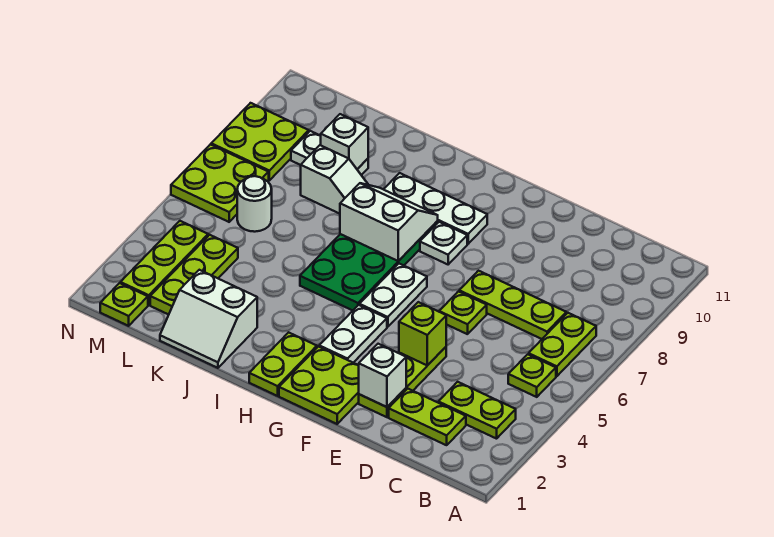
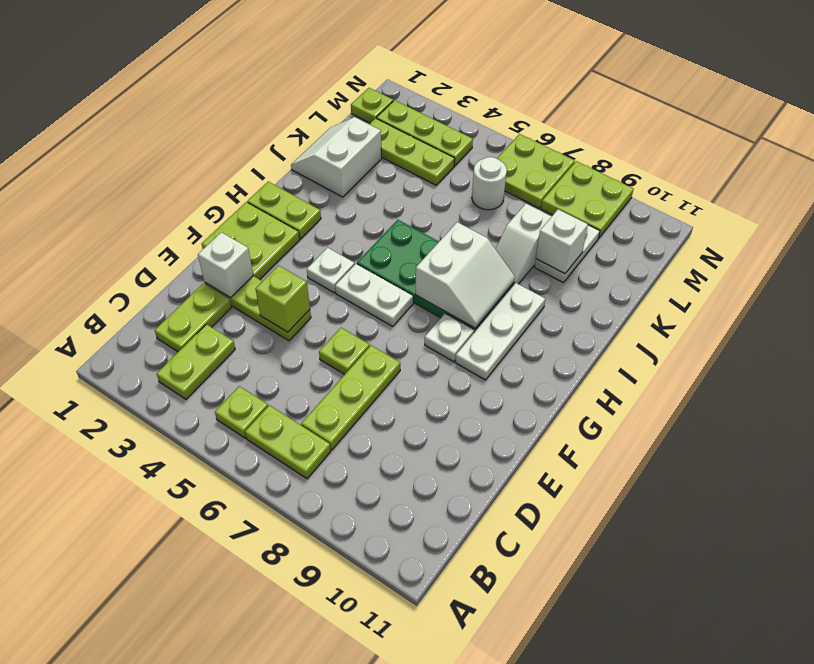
white 1x2 plate [319,305,387,363] -> white 1x1 plate [307,248,355,293]

